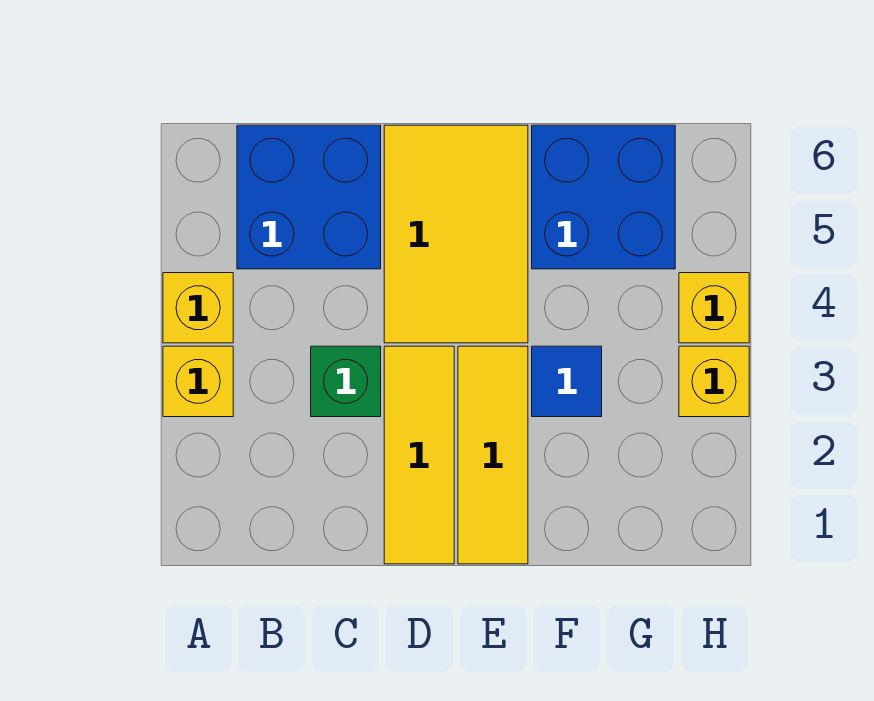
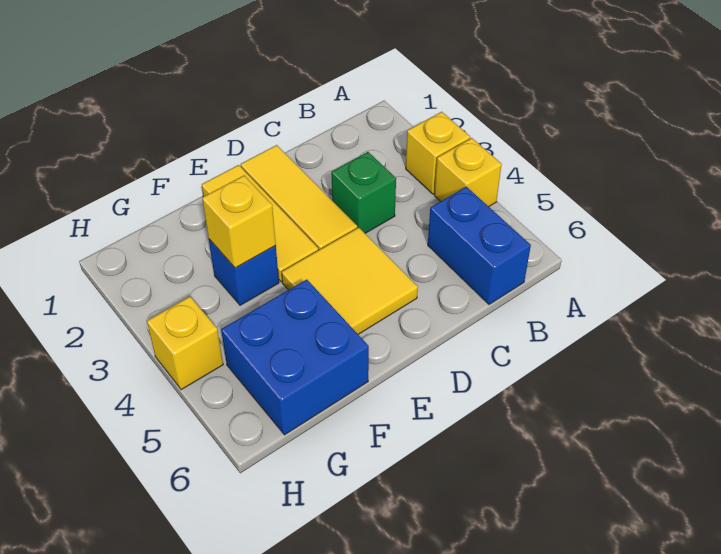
blue 2x2 brick [237,125,381,269] -> blue 1x2 brick [428,187,531,304]
yellow 2x3 tile [384,125,528,343] -> yellow 2x2 tile [281,227,418,334]
blue 1x1 tile [532,346,602,417] -> blue 1x1 brick [209,239,279,305]
yellow 1x1 brick [679,346,749,417] -> yellow 1x1 brick moved to [202,176,276,268]

